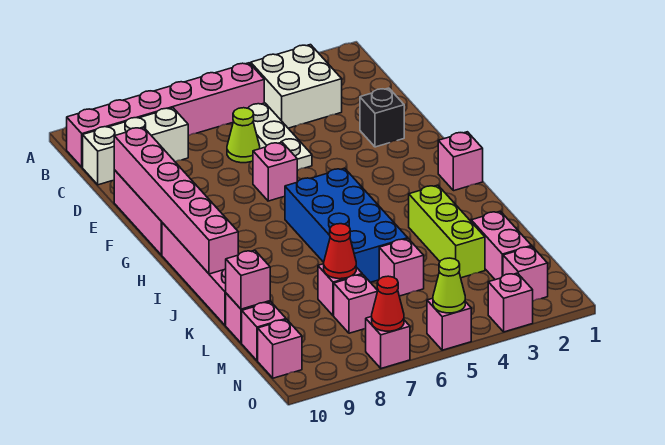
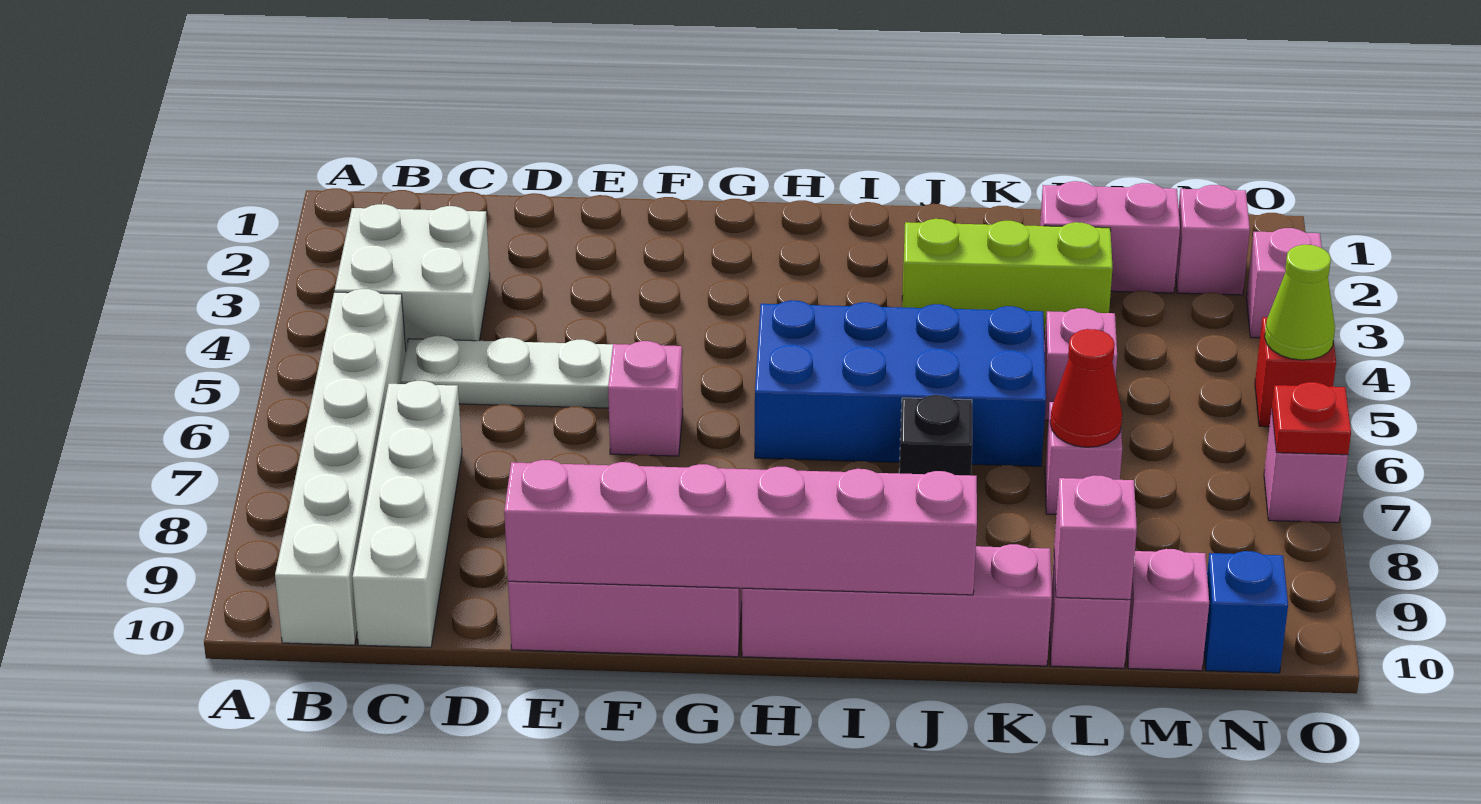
pink 1x6 brick [67,63,264,167] -> white 1x6 brick [275,289,406,645]
white 1x3 brick [83,108,188,185] -> white 1x4 brick [353,381,462,647]
lime 1x1 cone [227,108,260,163] -> none
black 1x1 brick [360,88,404,147] -> black 1x1 brick moved to [899,395,972,476]
pink 1x1 brick [438,132,483,191] -> none
pink 1x1 brick [334,274,378,333] -> none
pink 1x1 brick [258,319,302,378] -> blue 1x1 brick [1204,551,1288,673]
pink 1x1 brick [427,298,471,350] -> red 1x1 brick [1255,317,1336,427]
red 1x1 cone [372,276,404,331] -> red 1x1 plate [1272,382,1351,455]

